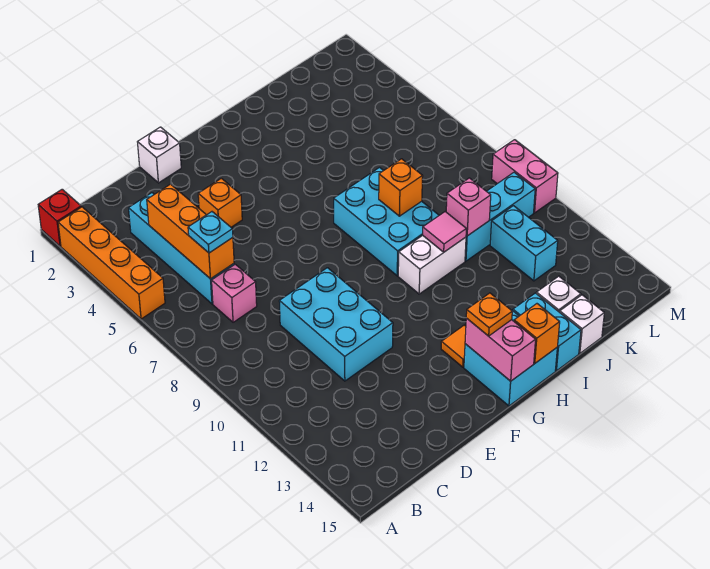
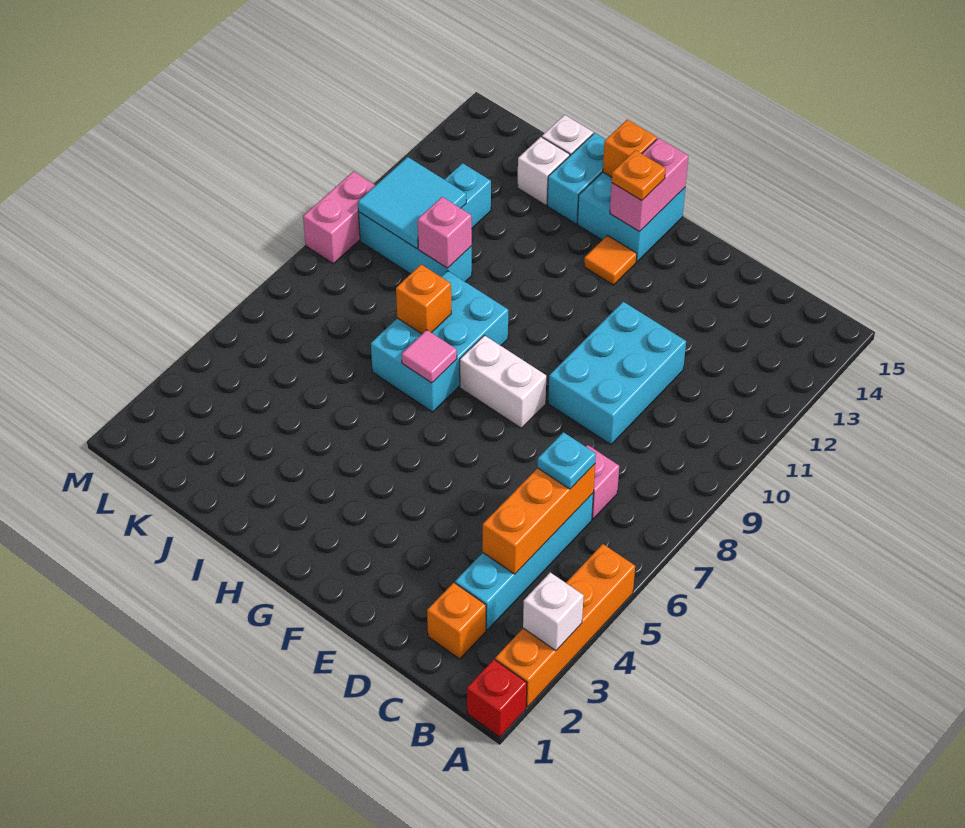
white 1x1 brick [138,127,181,183] -> white 1x1 brick moved to [523,572,584,651]
orange 1x1 brick [198,178,242,227] -> orange 1x1 brick moved to [427,583,486,659]
white 1x2 brick [398,235,466,294] -> white 1x2 brick moved to [460,335,546,428]
pink 1x1 tile [423,212,466,252] -> pink 1x1 tile moved to [402,330,457,383]
none -> cyan 2x2 tile [358,157,466,249]

